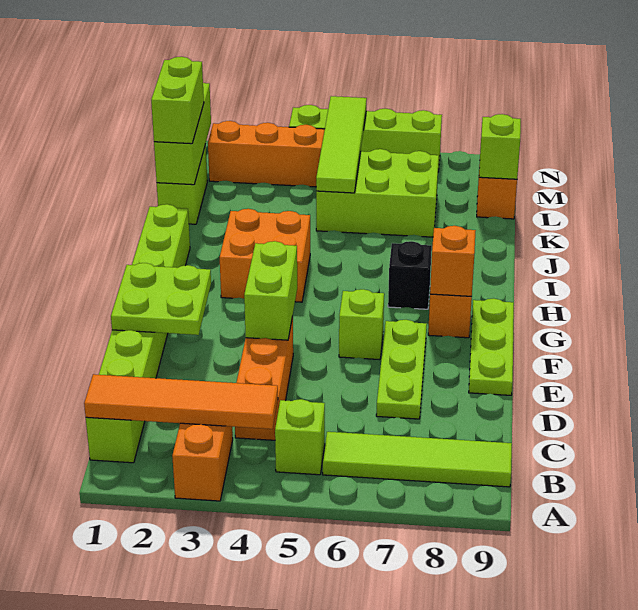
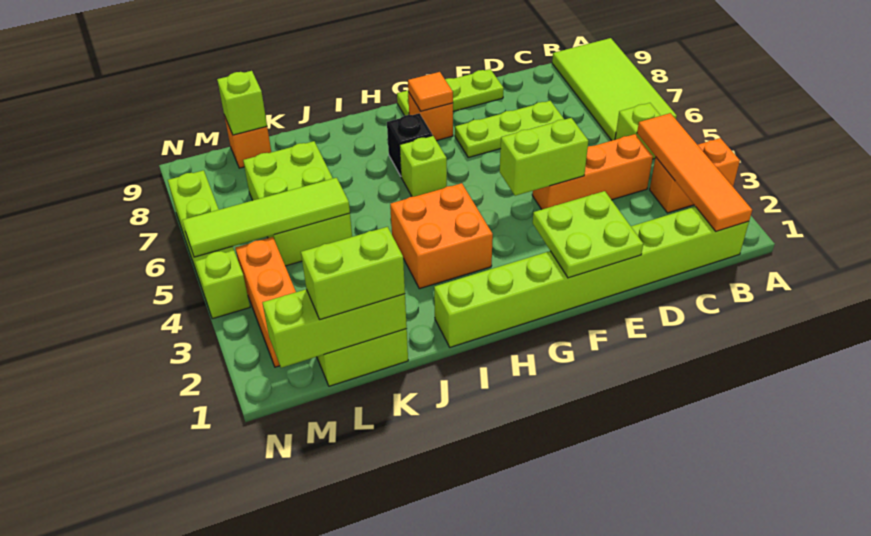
lime 1x4 tile [323,432,512,487] -> lime 2x4 tile [552,38,677,141]
lime 1x1 brick [339,289,384,360] -> lime 1x1 brick moved to [400,136,447,197]
orange 1x1 brick [430,226,476,296] -> orange 1x1 tile [408,72,453,111]

